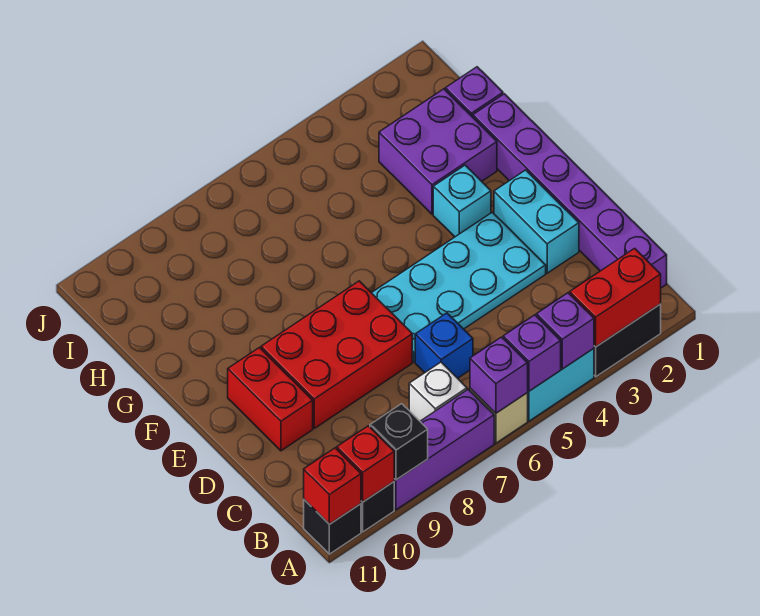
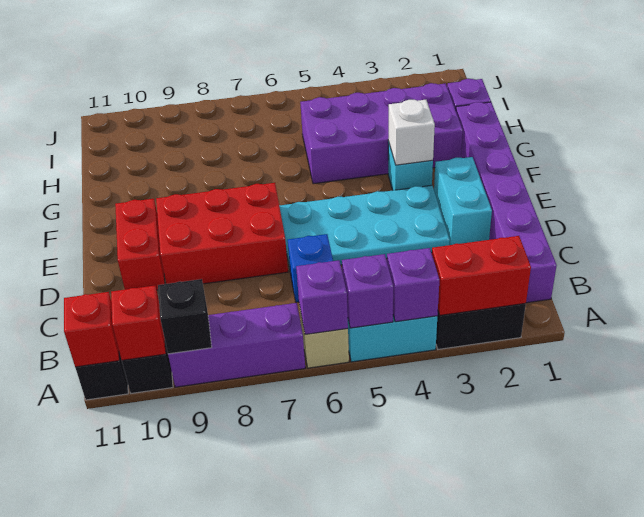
white 1x1 brick [409,362,467,421] -> white 1x1 brick moved to [388,100,435,165]
purple 2x2 brick [379,89,497,214] -> purple 2x4 brick [300,83,463,184]

